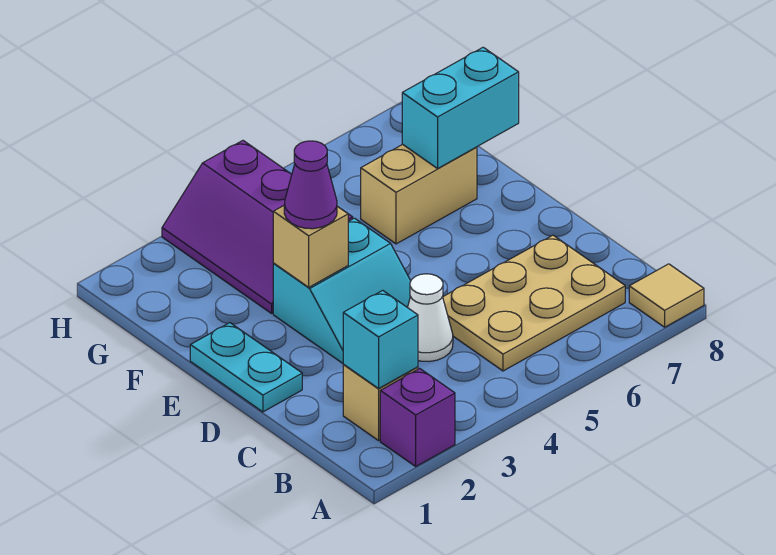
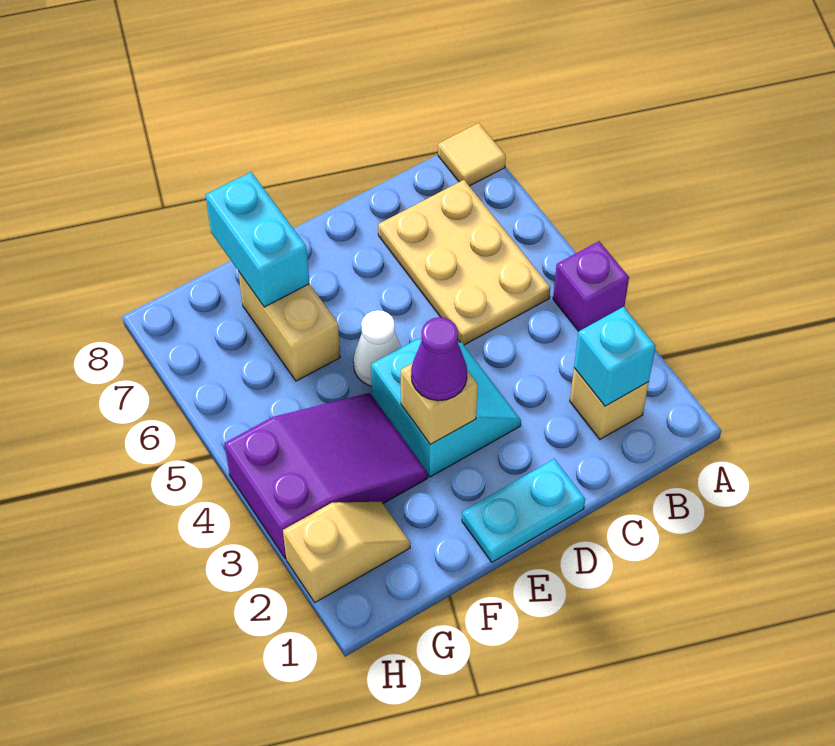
purple 1x1 brick [380,369,455,466] -> purple 1x1 brick moved to [553,241,629,331]
white 1x1 cone [407,274,453,361] -> white 1x1 cone moved to [353,310,401,386]
purple 2x3 slope [162,141,353,313] -> purple 2x3 slope turned to [224,393,428,559]
none -> tan 1x2 slope [283,502,410,602]

